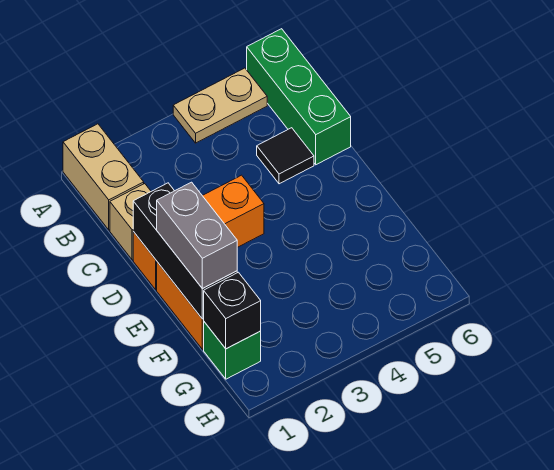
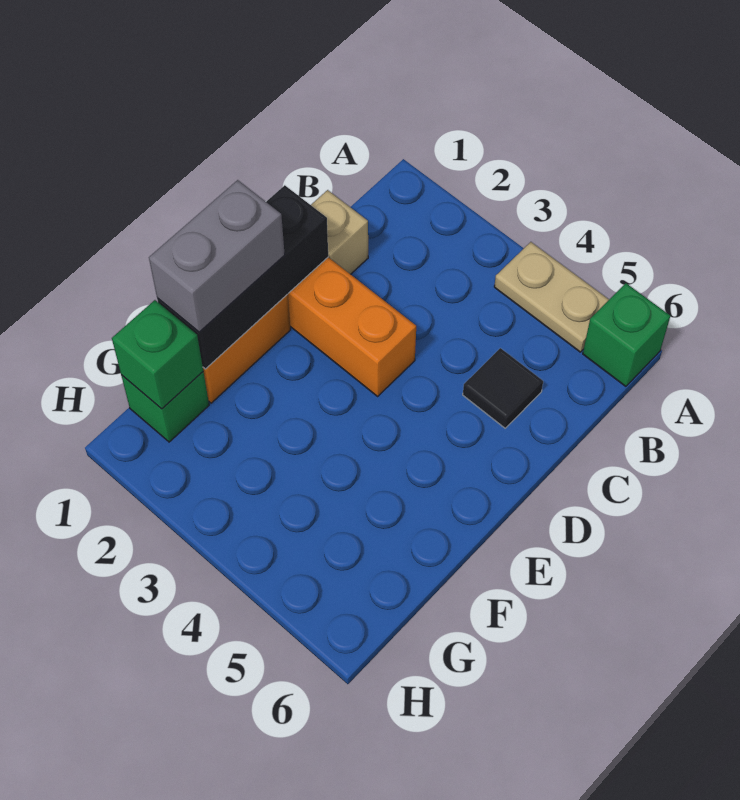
tan 1x2 brick [63,124,144,230] -> none
green 1x3 brick [247,29,351,165] -> green 1x1 brick [583,283,670,386]
black 1x1 brick [204,272,261,349] -> green 1x1 brick [112,300,203,409]

